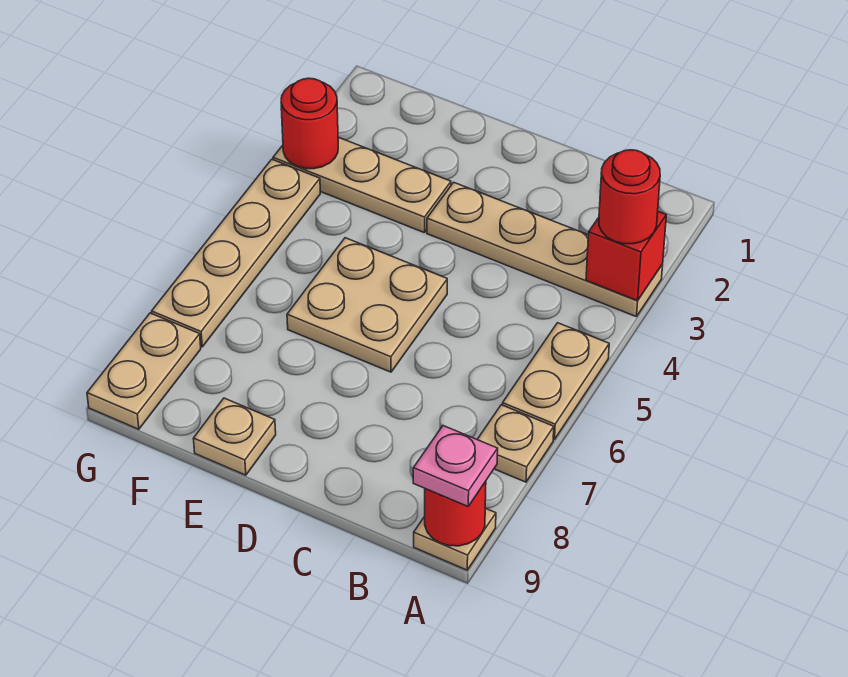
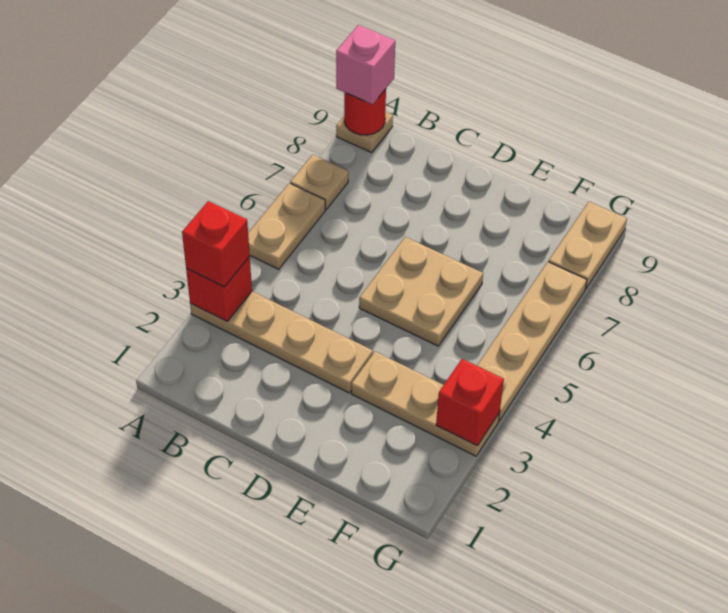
red 1x1 round brick [599,150,660,244] -> red 1x1 brick [182,201,250,287]
pink 1x1 plate [413,426,498,506] -> pink 1x1 brick [336,25,395,104]
tan 1x1 plate [193,398,276,475] -> none
red 1x1 round brick [281,78,338,169] -> red 1x1 brick [436,359,504,446]

